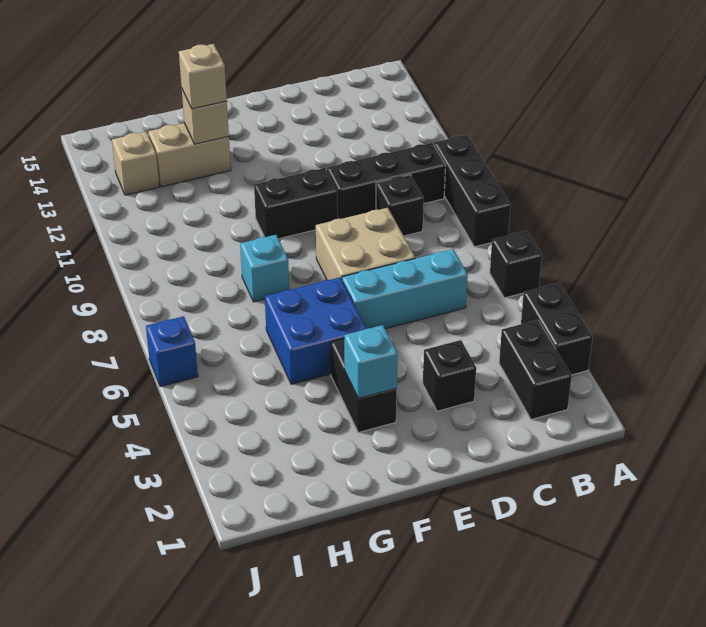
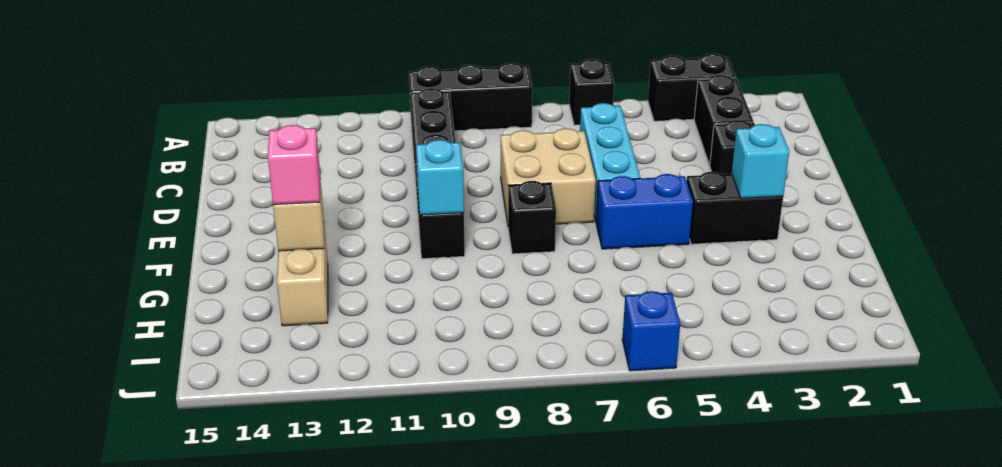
black 1x2 brick [499,320,572,420] -> black 1x2 brick turned to [694,75,754,165]
black 1x1 brick [376,175,424,236] -> black 1x1 brick moved to [508,181,556,254]
blue 2x2 brick [265,277,366,384] -> blue 1x2 brick [596,174,693,249]
cyan 1x1 brick [240,235,289,302] -> cyan 1x1 brick moved to [416,140,464,215]
tan 1x1 brick [179,44,227,109] -> pink 1x1 brick [268,125,320,205]
tan 1x1 brick [112,132,159,195] -> none

